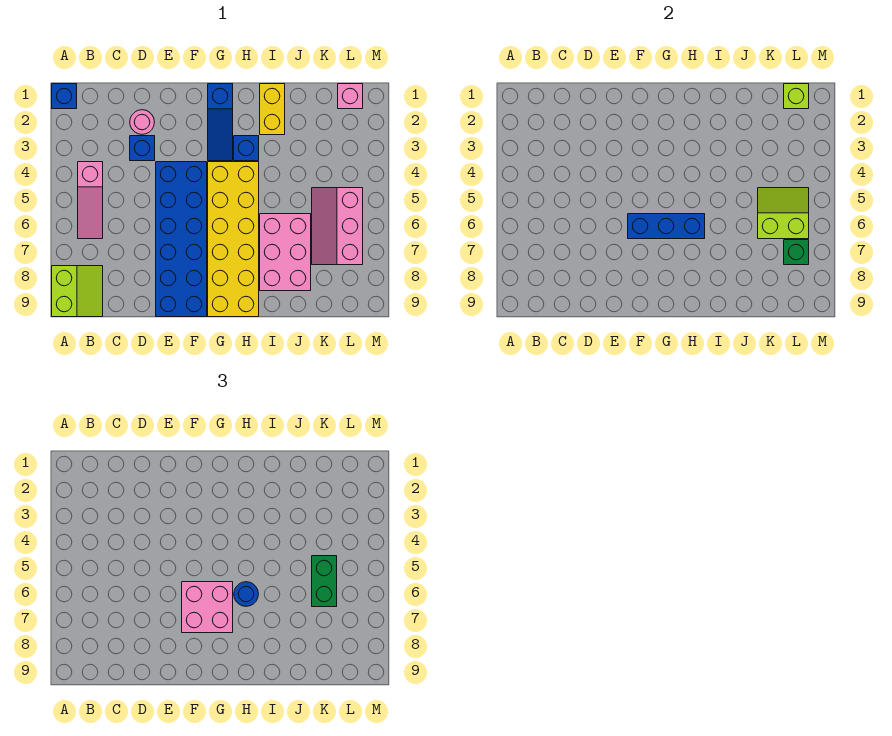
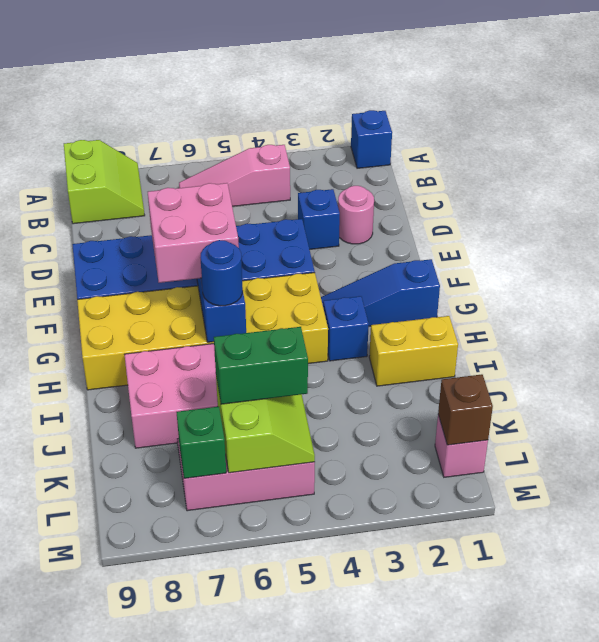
lime 2x2 slope [52,266,103,317] -> lime 2x2 slope turned to [64,140,145,224]
lime 1x1 brick [784,84,809,109] -> brown 1x1 brick [438,374,493,445]

